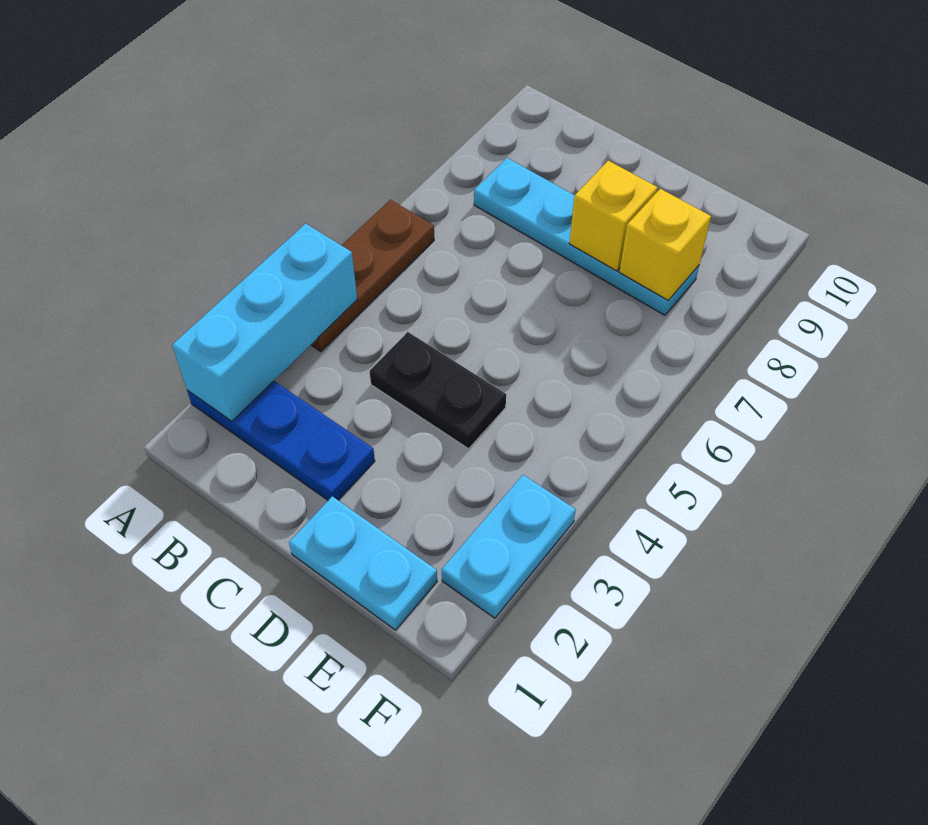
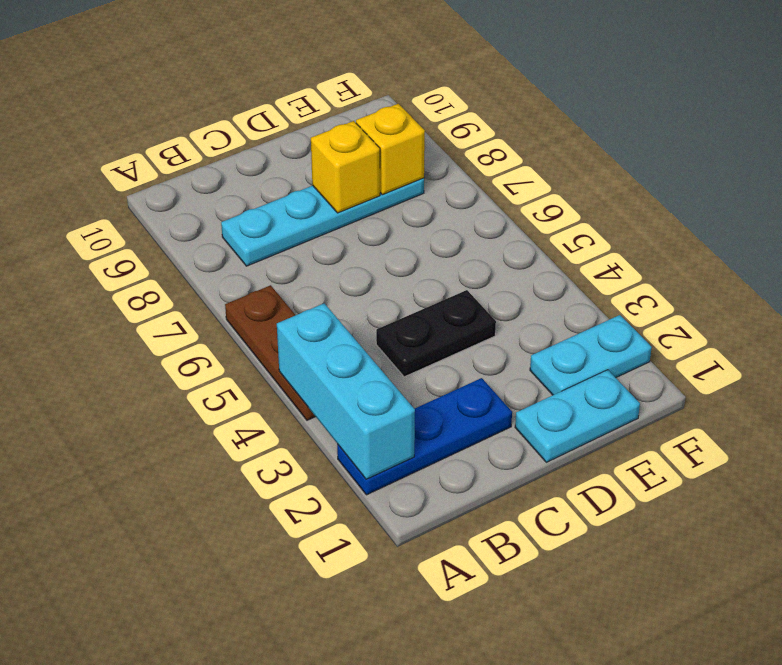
cyan 1x2 plate [442,475,576,618] -> cyan 1x2 plate turned to [530,315,652,395]

